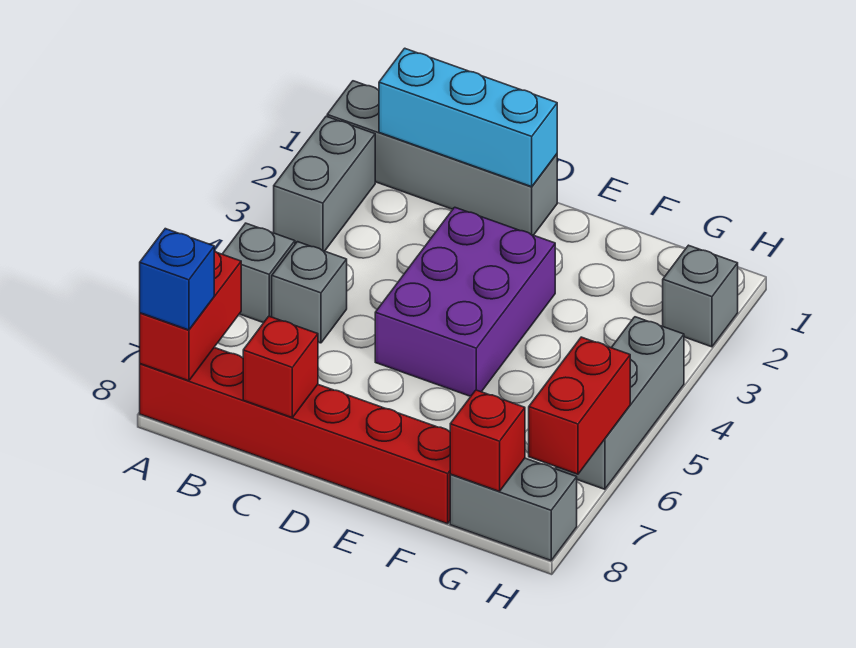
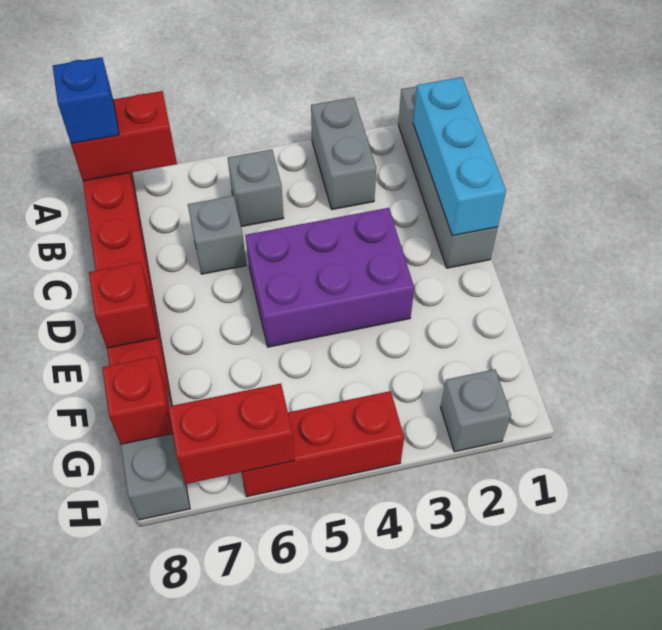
grey 1x2 brick [274,116,375,251] -> grey 1x2 brick turned to [311,97,376,209]
grey 1x1 brick [223,223,295,323] -> grey 1x1 brick moved to [188,196,246,274]
red 1x1 brick [243,316,318,417] -> red 1x1 brick moved to [89,262,157,348]
grey 1x3 brick [556,317,684,489] -> red 1x3 brick [241,391,404,497]

